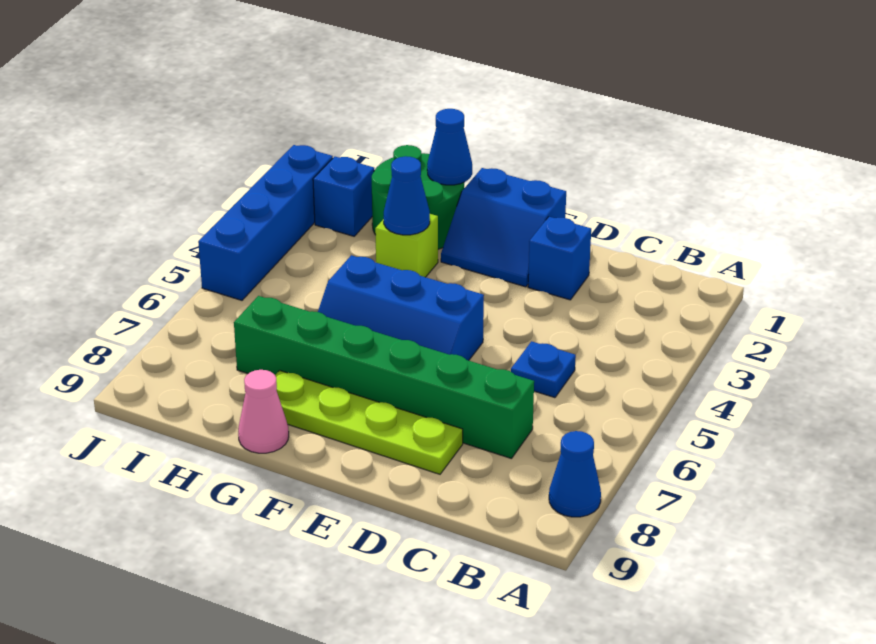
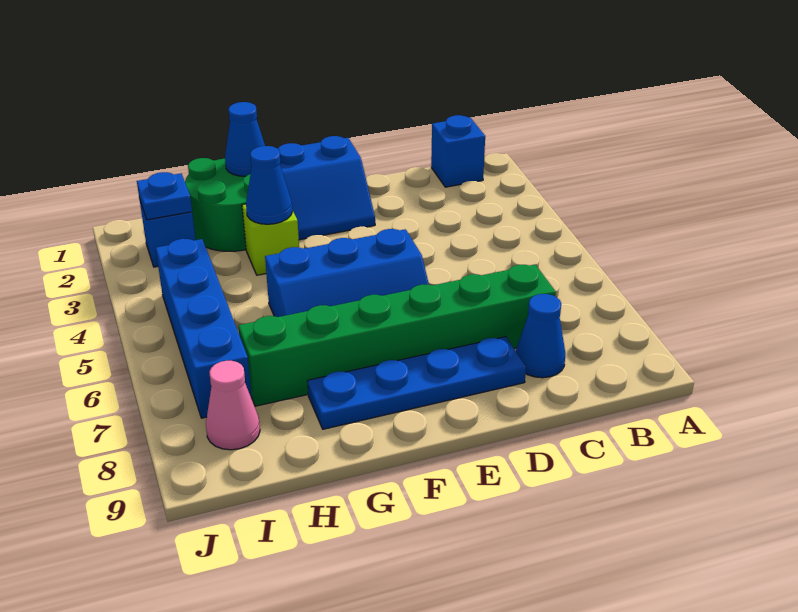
blue 1x1 cone [549,431,601,517] -> blue 1x1 cone moved to [516,294,565,378]
blue 1x1 plate [511,341,576,398] -> blue 1x1 plate moved to [137,172,192,220]
blue 1x1 brick [528,217,591,300] -> blue 1x1 brick moved to [431,115,485,187]
lime 1x4 plate [275,370,463,474] -> blue 1x4 plate [307,337,526,429]
pink 1x1 cone [238,370,289,453] -> pink 1x1 cone moved to [206,361,260,450]
blue 1x4 brick [198,145,333,300] -> blue 1x4 brick moved to [156,239,252,418]

